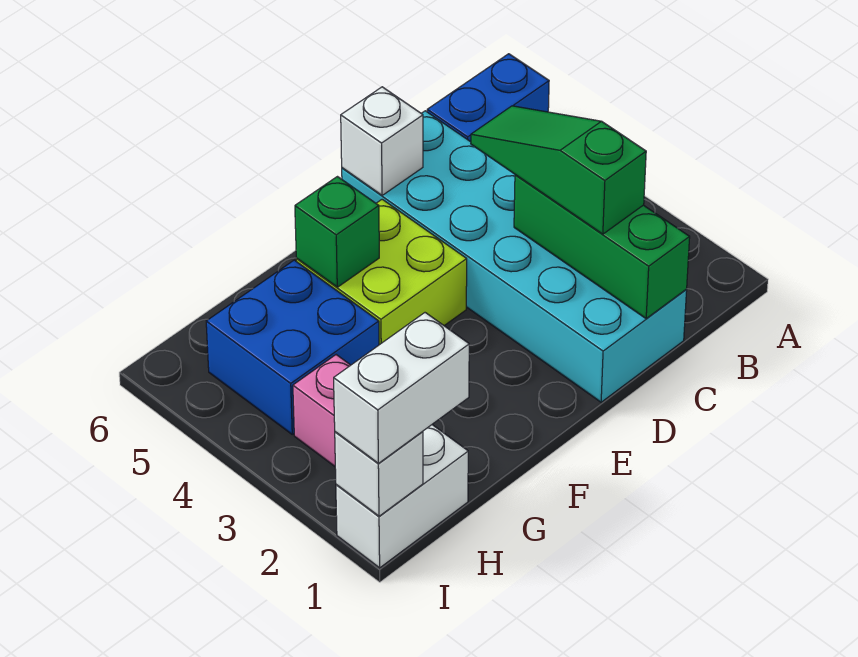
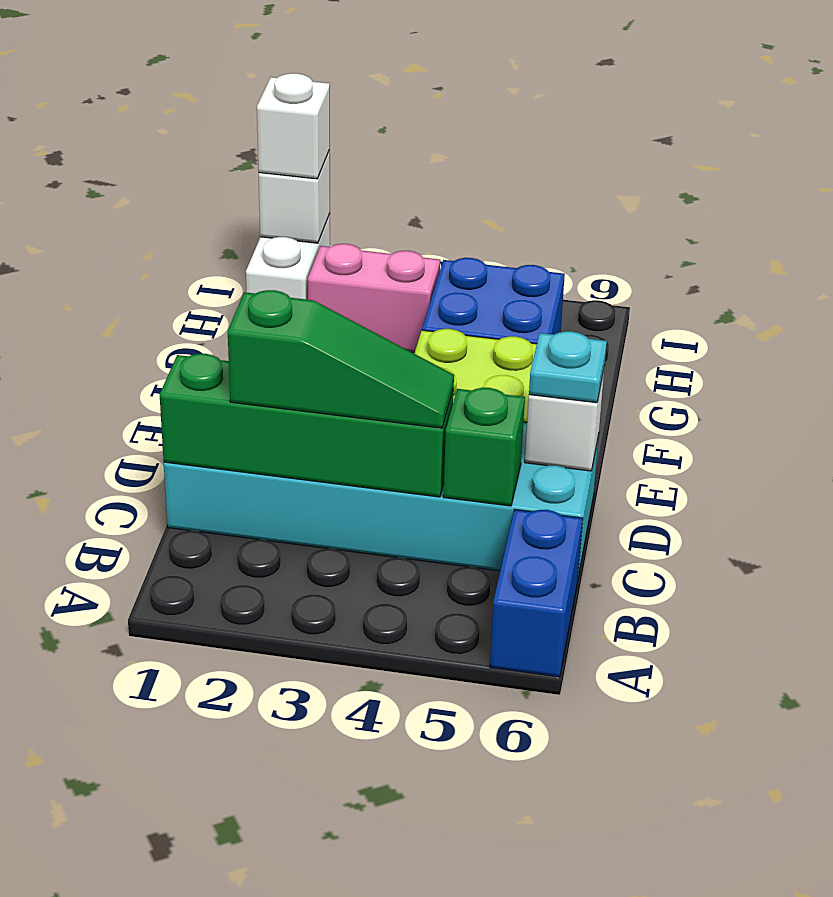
green 1x3 brick [514,175,690,319] -> green 1x4 brick [160,354,454,497]
none -> cyan 1x1 plate [529,331,607,403]
green 1x1 brick [295,177,379,287] -> green 1x1 brick moved to [443,387,525,506]
white 1x2 brick [334,313,469,463] -> white 1x1 brick [257,73,330,179]

